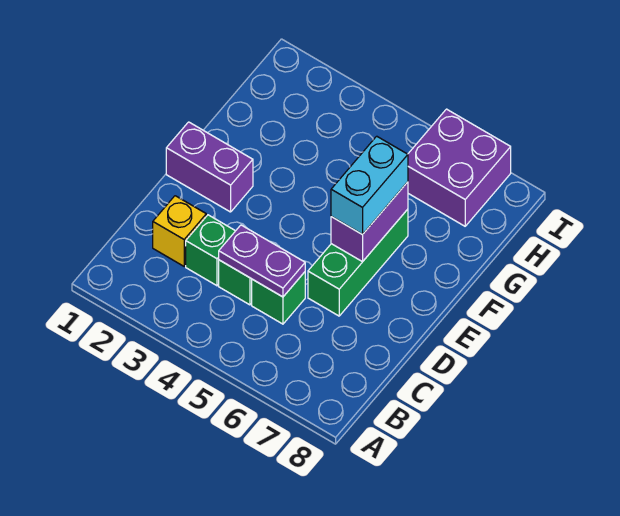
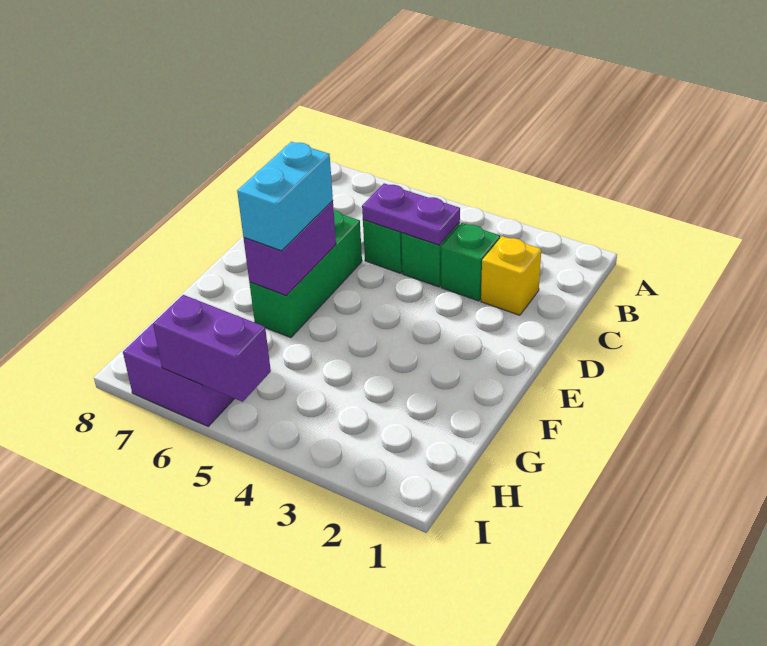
purple 1x2 brick [166,122,253,212] -> purple 1x2 brick moved to [153,295,271,402]

